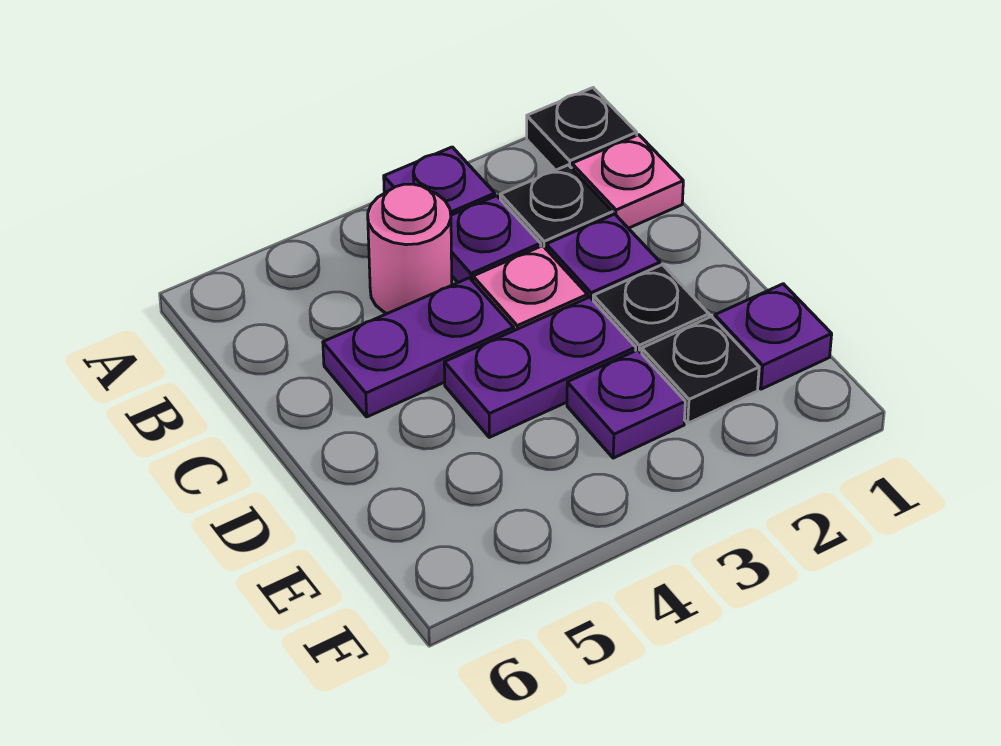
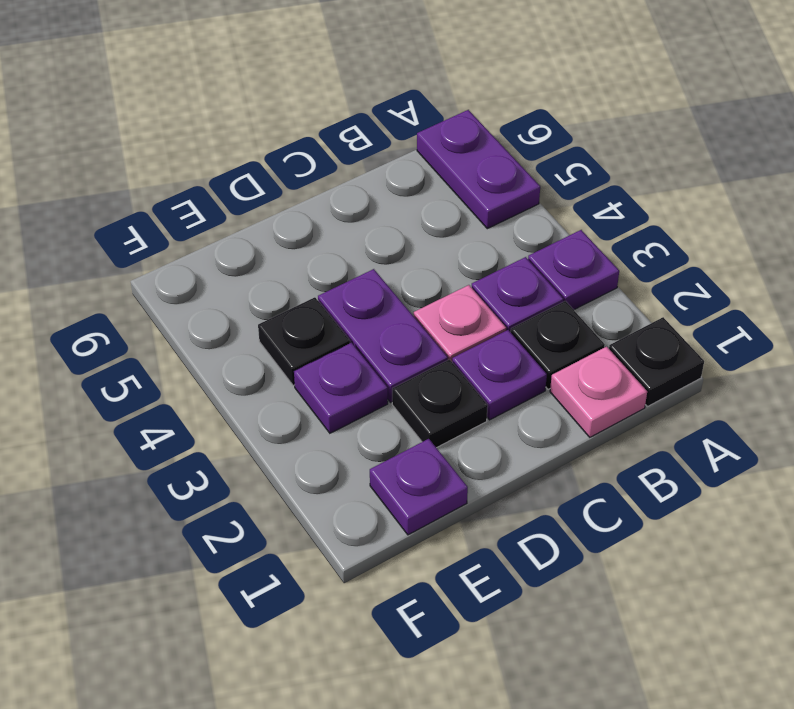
pink 1x1 round brick [368,184,452,314] -> none
purple 1x2 plate [323,278,514,417] -> purple 1x2 plate moved to [417,110,540,229]
black 1x1 plate [642,317,759,423] -> black 1x1 plate moved to [258,297,350,386]

